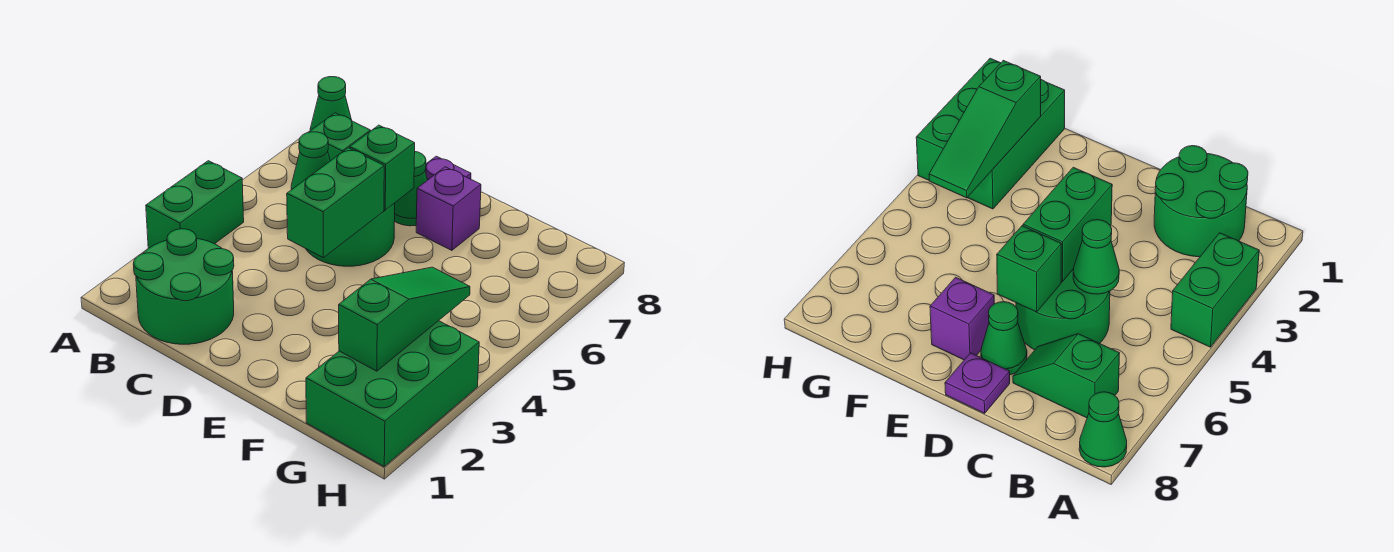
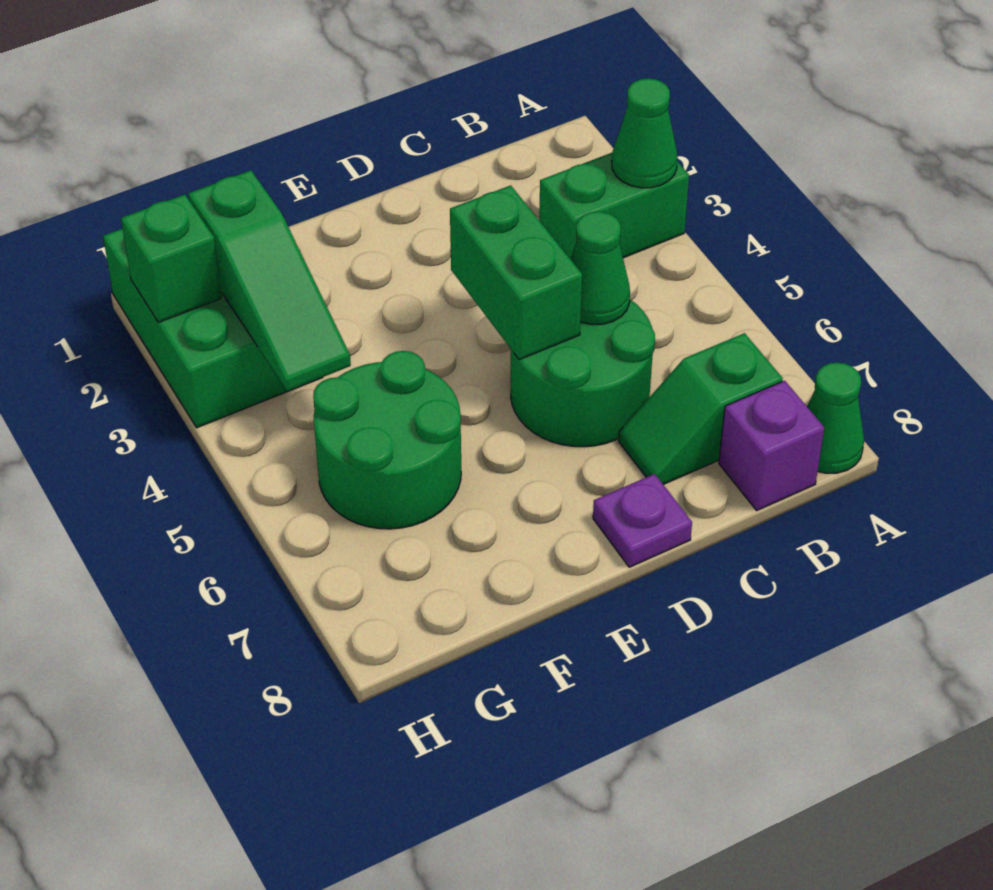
green 1x2 brick [146,161,244,248] -> green 1x2 brick turned to [539,153,689,259]
green 2x2 round brick [133,229,234,344] -> green 2x2 round brick moved to [313,351,461,529]
green 1x1 brick [350,125,415,210] -> green 1x1 brick moved to [121,195,221,322]
green 1x1 cone [394,152,427,226] -> green 1x1 cone moved to [612,78,678,188]
purple 1x1 brick [416,167,481,250] -> purple 1x1 brick moved to [719,381,824,510]

